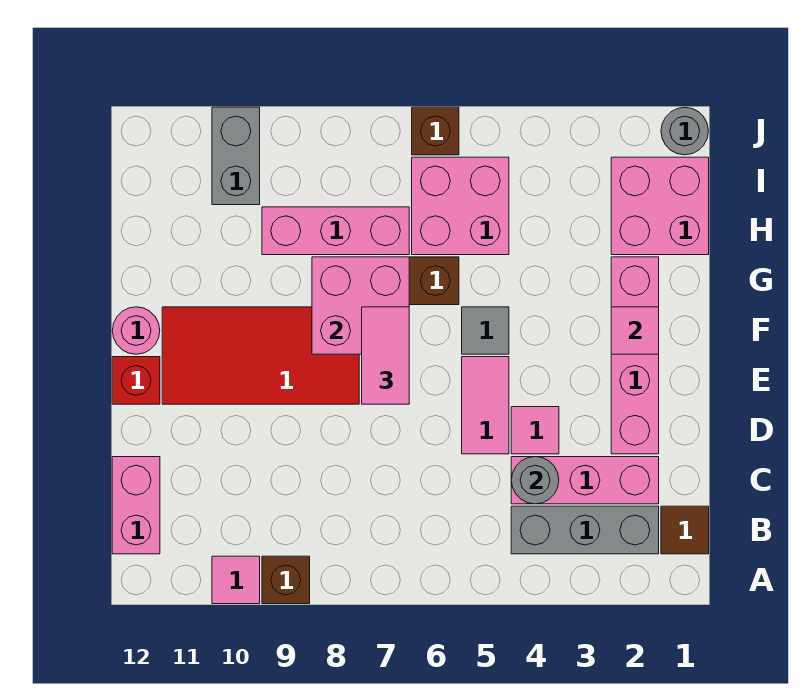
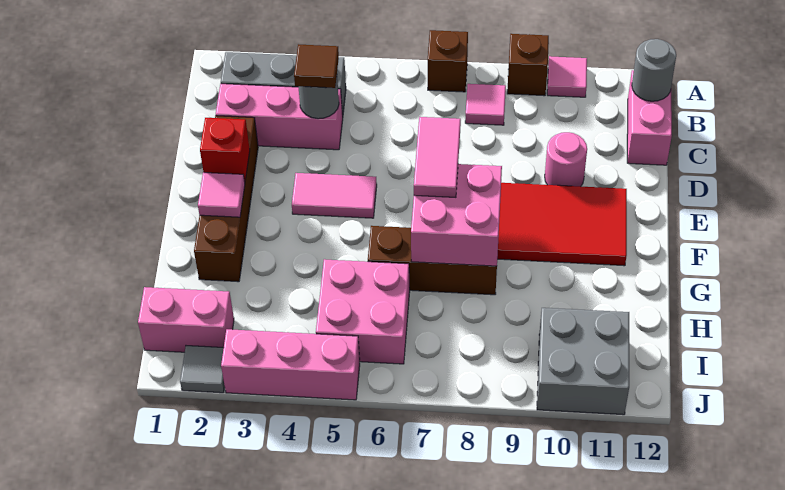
brown 1x1 tile [661,506,709,554] -> brown 1x1 tile moved to [294,44,339,88]
pink 1x4 brick [611,257,659,454] -> brown 1x4 brick [194,116,258,282]
pink 1x1 tile [511,407,559,454] -> pink 1x1 tile moved to [465,84,506,125]
pink 1x2 tile [462,357,509,454] -> pink 1x2 tile turned to [292,173,377,218]
red 1x1 brick [112,357,160,404] -> red 1x1 brick moved to [200,118,250,182]
grey 1x1 tile [462,307,509,354] -> grey 1x1 tile moved to [180,346,225,393]
pink 1x1 round brick [112,307,160,354] -> pink 1x1 round brick moved to [545,132,587,186]
pink 2x2 brick [611,157,709,255] -> pink 1x2 brick [138,287,234,352]
pink 1x3 brick [262,207,409,255] -> pink 1x3 brick moved to [221,329,360,400]
grey 1x2 brick [212,107,260,205] -> grey 2x2 brick [537,308,629,415]
grey 1x1 round brick [661,107,708,155] -> grey 1x1 round brick moved to [632,39,676,101]
brown 1x1 brick [412,107,459,155] -> brown 1x1 brick moved to [428,30,468,92]

